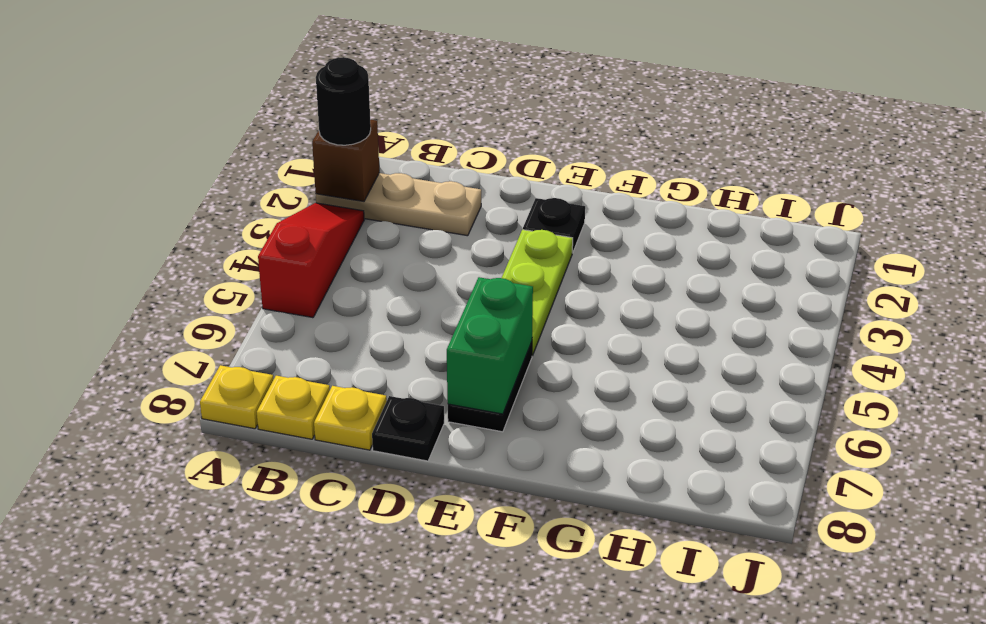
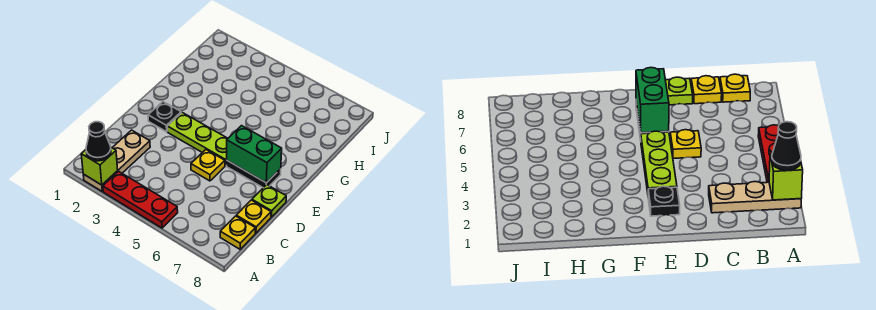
brown 1x1 brick [312,120,379,201] -> lime 1x1 brick [81,148,118,185]
black 1x1 round brick [316,57,371,145] -> black 1x1 cone [86,122,111,161]
red 1x3 slope [258,203,364,318] -> red 1x3 plate [103,171,178,228]
yellow 1x1 plate [200,365,274,429] -> yellow 1x1 plate moved to [191,150,225,181]
black 1x1 plate [372,396,444,461] -> lime 1x1 plate [252,185,286,217]

